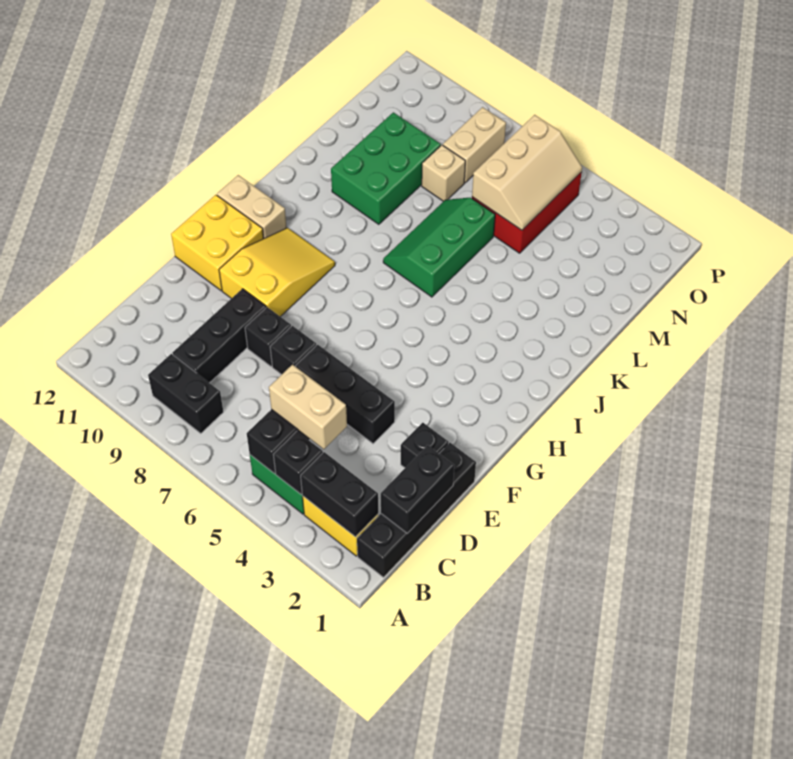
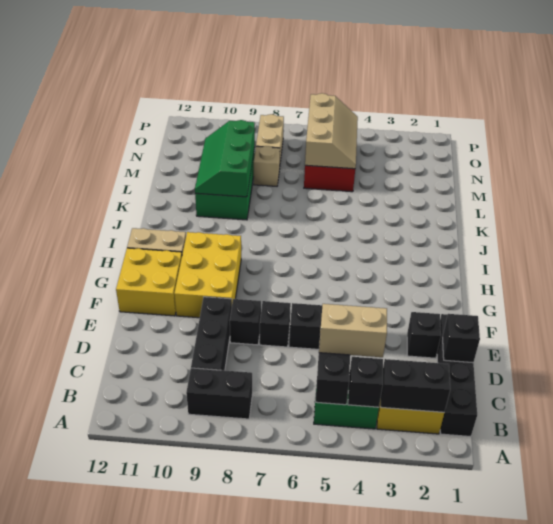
black 1x2 brick [381,445,454,533] -> black 1x1 brick [443,314,480,363]
yellow 2x3 slope [219,228,335,317] -> yellow 2x3 brick [174,232,241,318]
green 2x3 slope [383,198,495,297] -> green 2x3 slope moved to [195,120,255,197]

